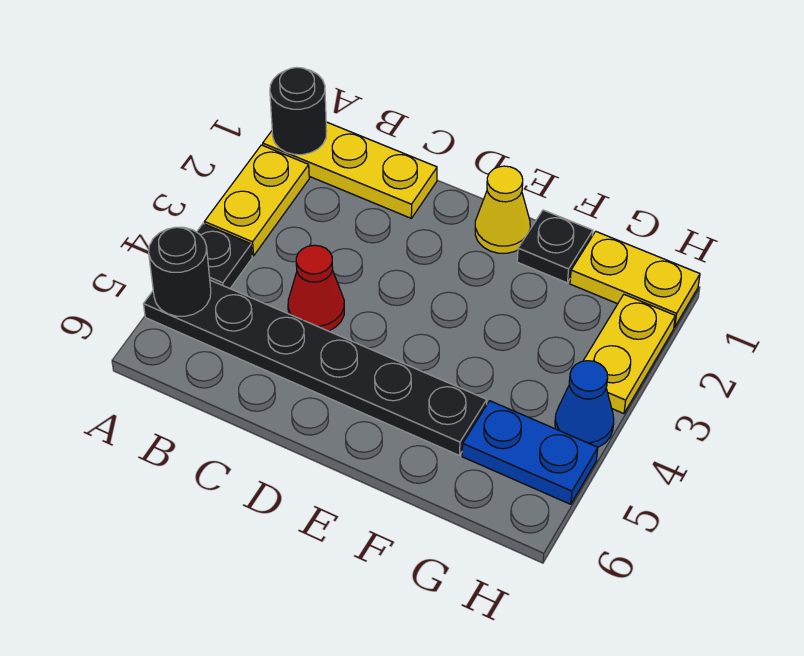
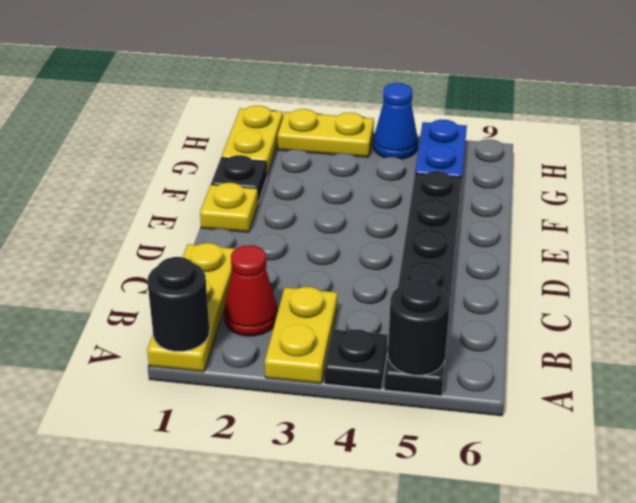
yellow 1x2 plate [205,145,309,256] -> yellow 1x2 plate turned to [265,287,337,384]
red 1x1 cone [288,245,344,331] -> red 1x1 cone moved to [224,245,278,336]
yellow 1x1 cone [475,166,530,253] -> yellow 1x1 plate [200,183,258,232]

